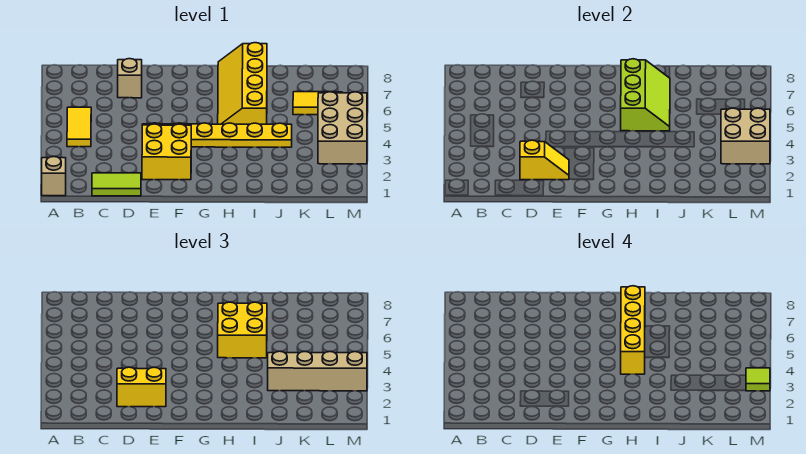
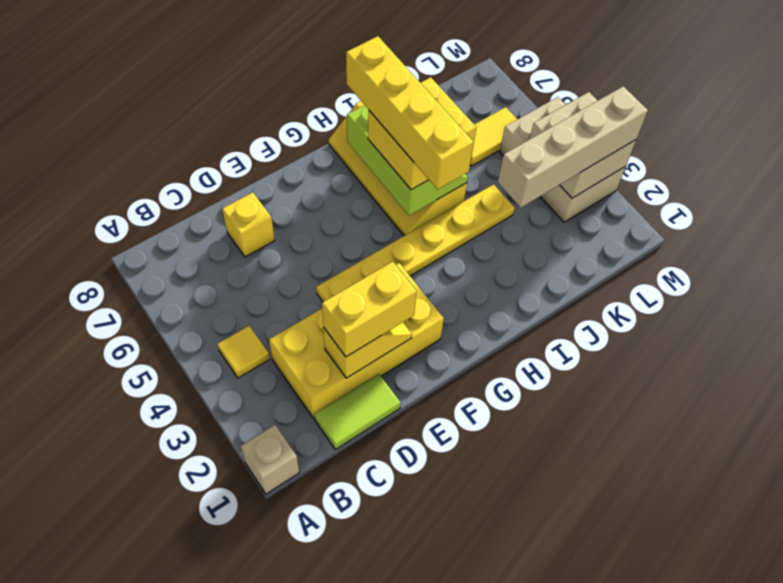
yellow 1x2 tile [67,107,91,147] -> yellow 1x1 tile [217,326,270,378]
tan 1x1 brick [118,59,142,98] -> yellow 1x1 brick [222,192,275,257]
yellow 2x2 brick [142,124,191,180] -> yellow 2x4 brick [269,263,444,418]
lime 1x1 tile [746,368,770,391] -> none

